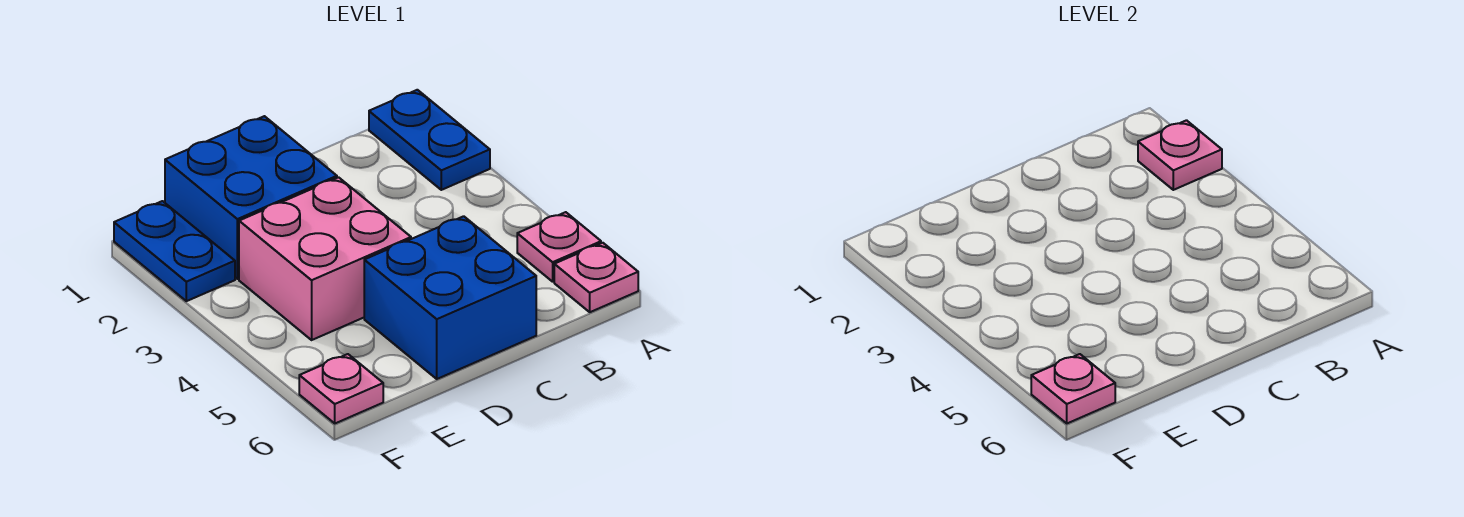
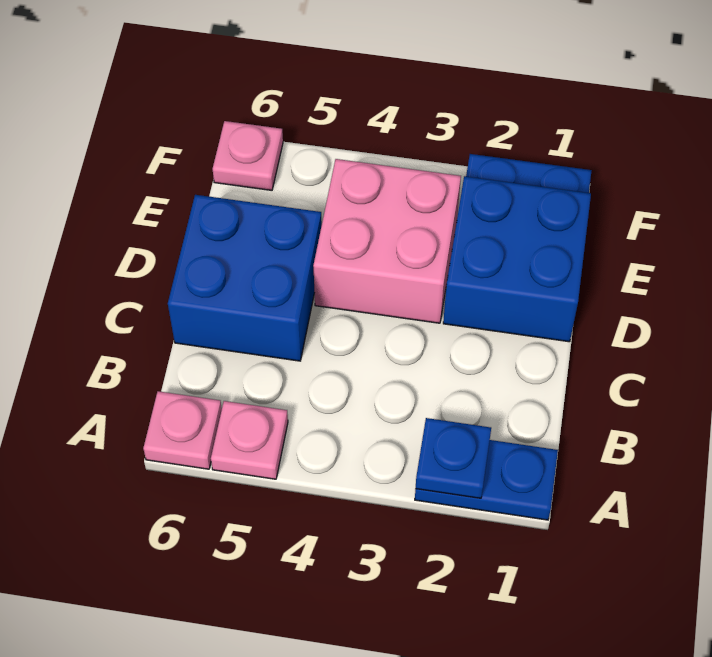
pink 1x1 plate [1138,120,1222,190] -> blue 1x1 plate [416,418,491,498]
pink 1x1 plate [1031,354,1115,423] -> none

